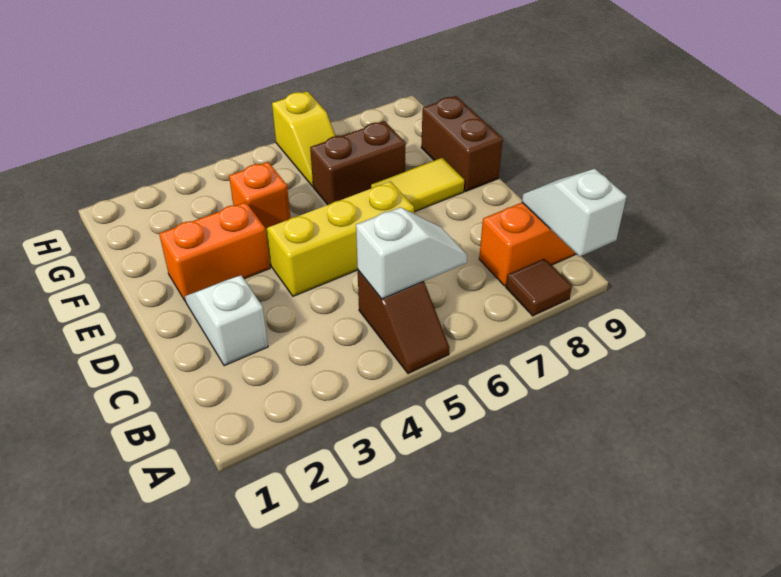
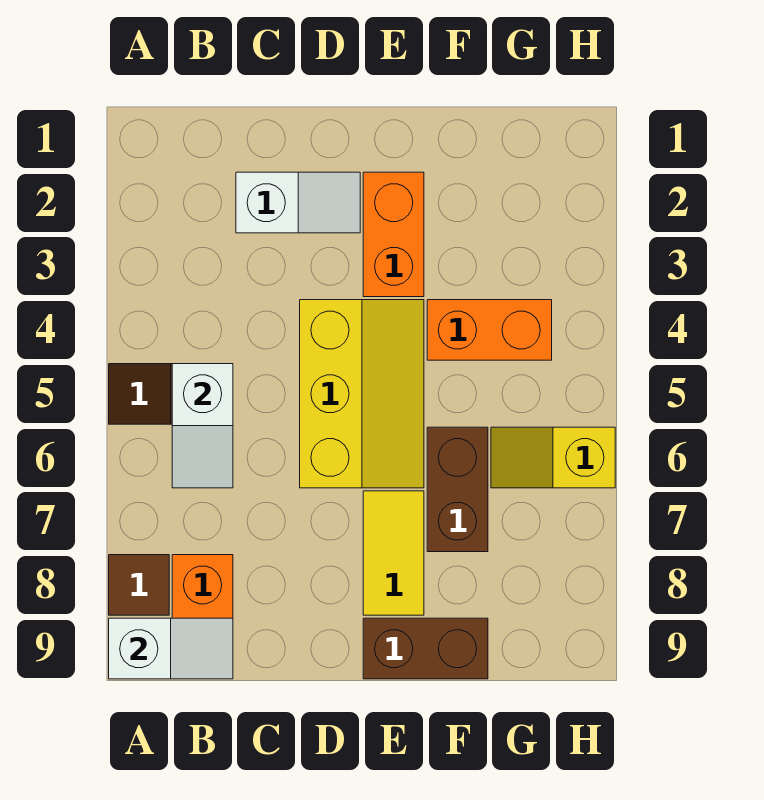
orange 1x1 brick [229,162,290,229] -> orange 1x2 brick [427,300,552,360]

